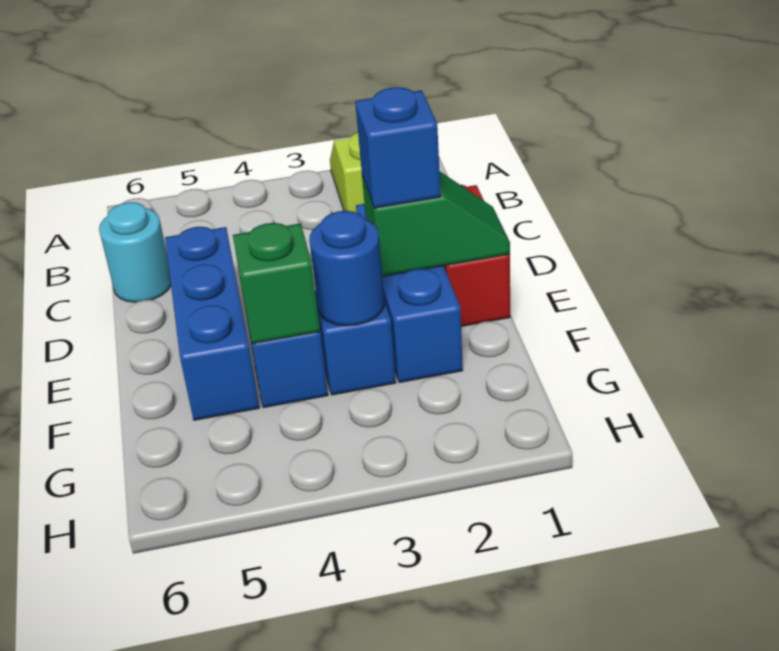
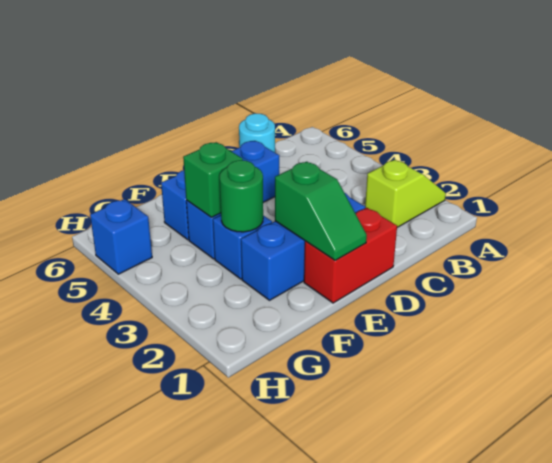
blue 1x1 brick [355,87,441,208] -> blue 1x1 brick moved to [90,199,152,274]
blue 1x1 round brick [310,211,384,326] -> green 1x1 round brick [220,160,263,232]

